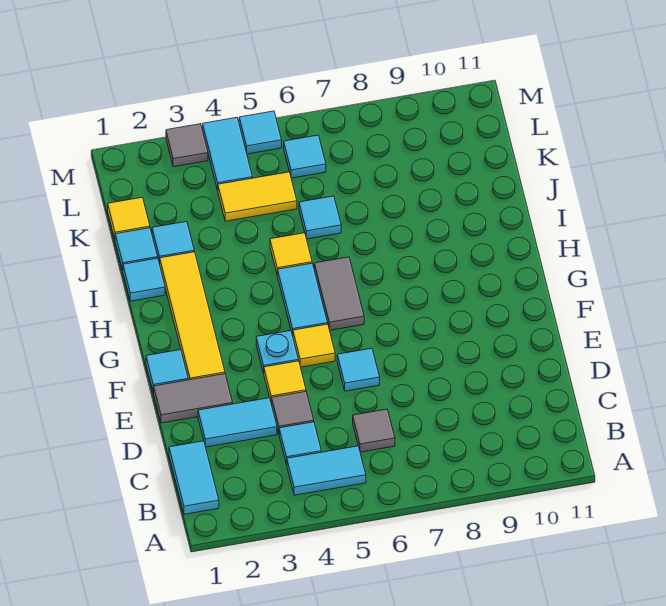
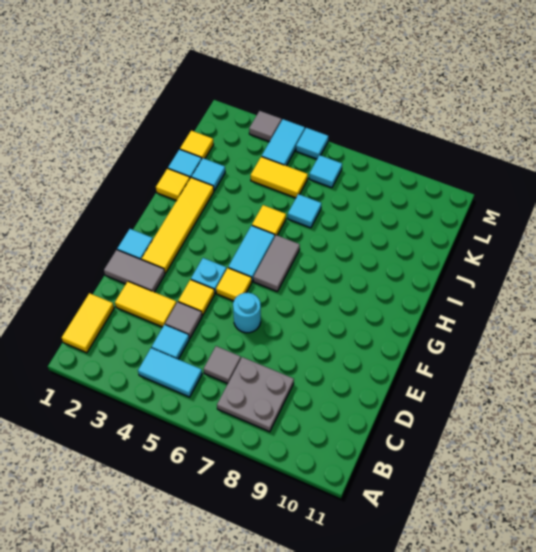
cyan 1x2 tile [169,441,219,514] -> yellow 1x2 tile [62,293,114,353]
none -> grey 2x2 plate [217,357,294,432]
cyan 1x2 tile [198,398,277,447] -> yellow 1x2 tile [115,281,176,327]
cyan 1x1 tile [337,348,380,391] -> cyan 1x1 round brick [233,293,261,333]
cyan 1x1 tile [123,258,165,301] -> yellow 1x1 tile [156,168,190,201]

